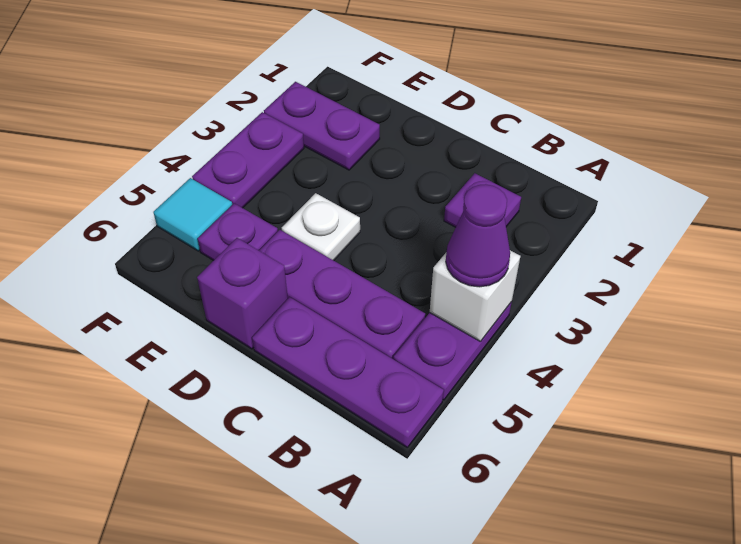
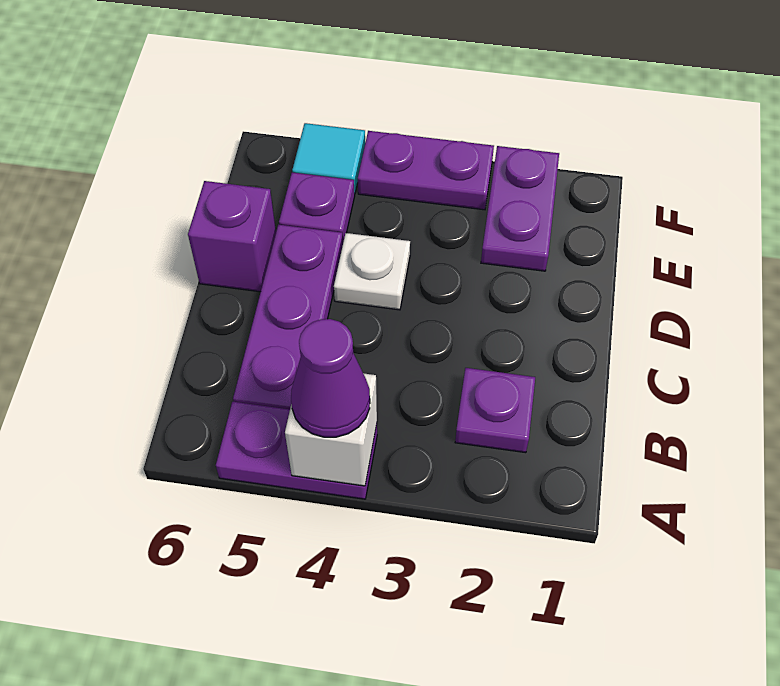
purple 1x3 plate [252,297,444,447] -> none

